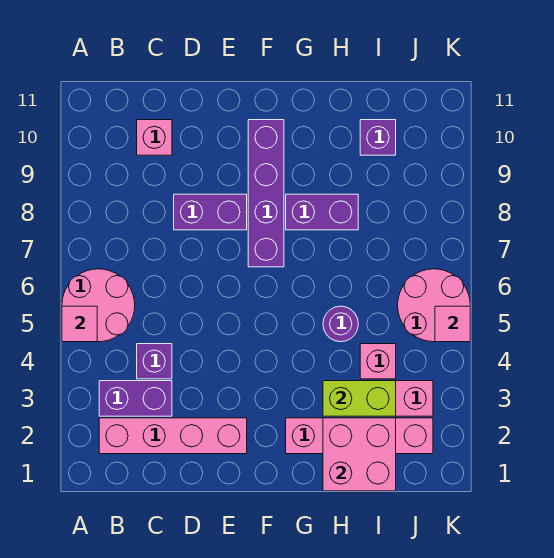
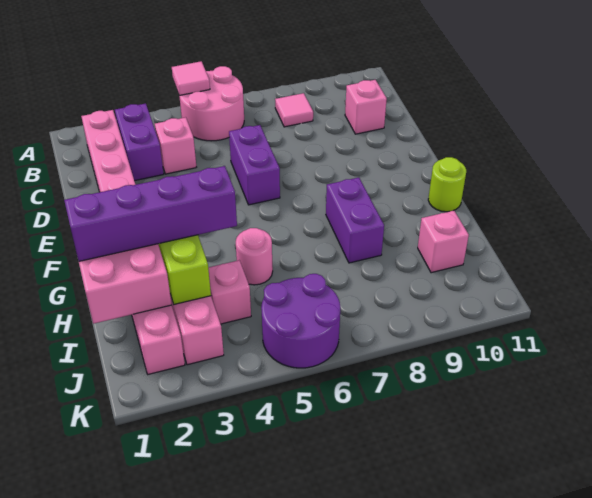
purple 1x1 brick [137,344,172,379] -> pink 1x1 brick [155,117,196,174]
purple 1x2 brick [174,194,247,230] -> purple 1x2 brick moved to [229,125,280,205]
purple 1x4 brick [248,120,284,267] -> purple 1x4 brick moved to [64,166,237,261]
none -> lime 1x1 round brick [428,157,466,212]
purple 1x1 round brick [323,306,358,342] -> pink 1x1 round brick [236,228,273,285]
purple 1x1 brick [360,120,396,155] -> pink 1x1 brick [418,210,469,273]
pink 2x2 round brick [398,269,470,342] -> purple 2x2 round brick [261,274,341,368]
pink 1x1 tile [435,306,470,342] -> pink 1x1 tile moved to [275,93,313,127]

